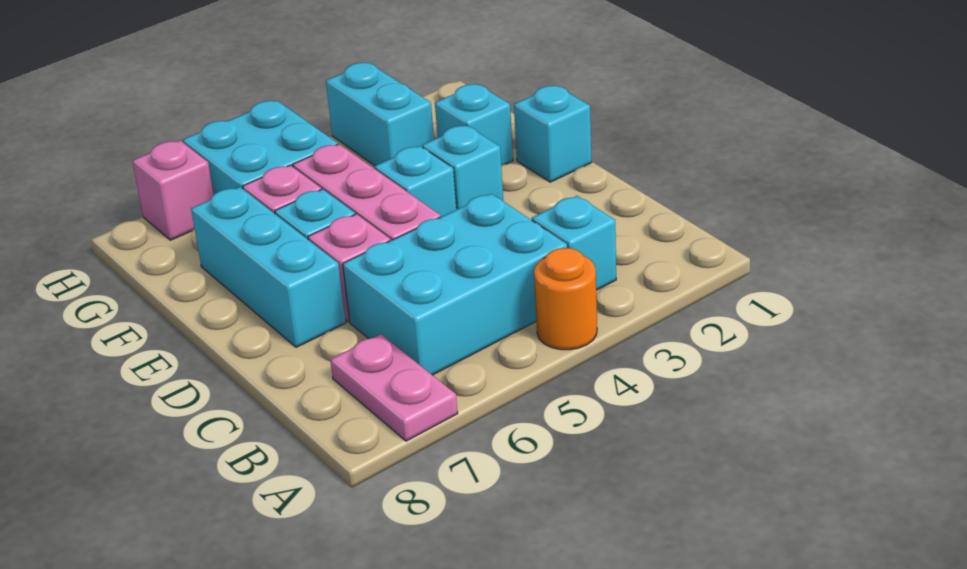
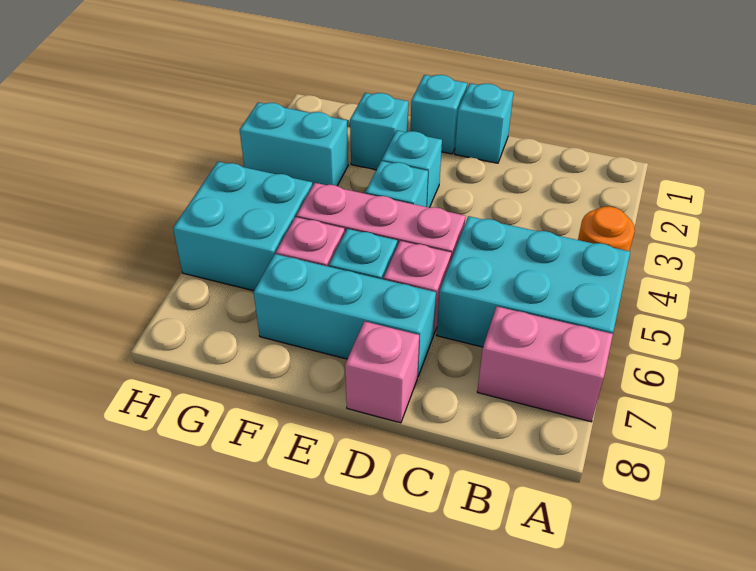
pink 1x2 plate [330,334,458,441] -> pink 1x2 brick [477,306,613,422]
cyan 1x1 brick [532,196,616,290] -> cyan 1x1 brick moved to [455,84,513,163]
cyan 2x3 brick [343,194,567,375] -> cyan 2x3 brick turned to [437,216,630,347]
pink 1x1 brick [133,141,214,240] -> pink 1x1 brick moved to [345,321,419,423]

